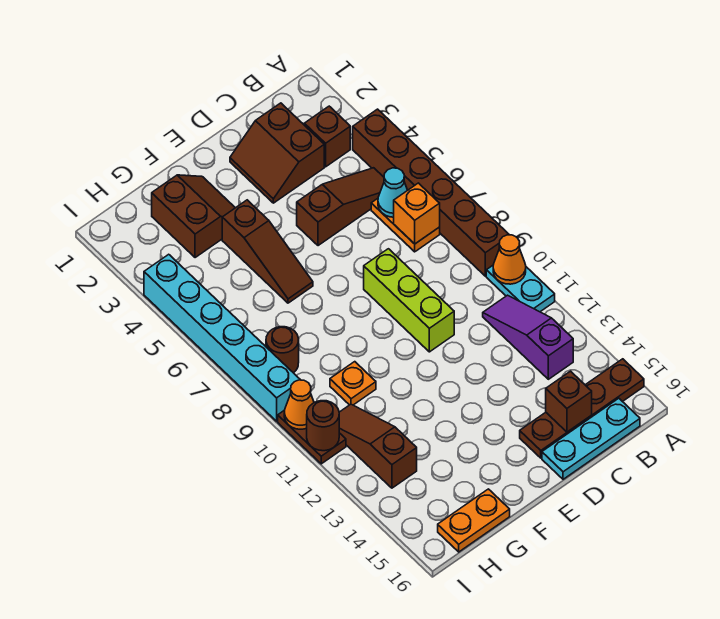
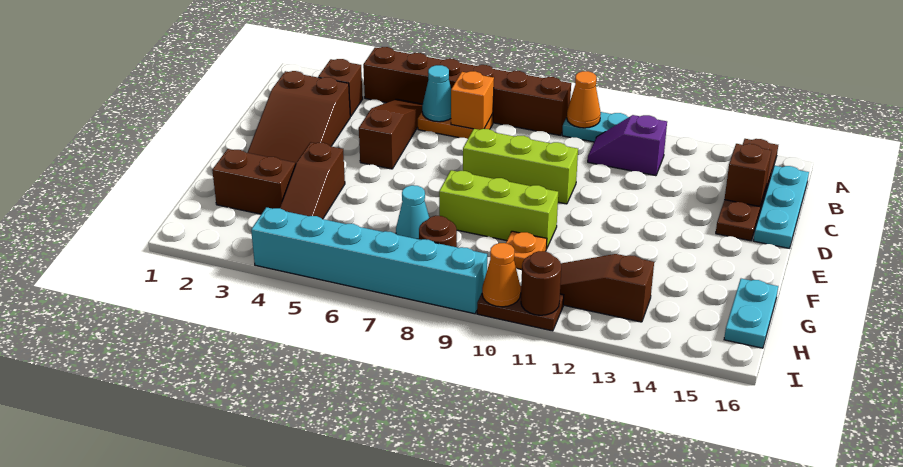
purple 1x3 slope [483,295,573,379] -> purple 1x2 slope [588,115,667,176]
brown 2x2 slope [230,103,324,203] -> brown 2x3 slope [247,71,350,163]
brown 1x3 slope [222,200,313,303] -> brown 1x3 slope turned to [280,142,345,219]
none -> lime 1x3 brick [439,170,558,249]
none -> cyan 1x1 cone [396,185,429,239]
orange 1x2 plate [438,489,510,552] -> cyan 1x2 plate [724,279,778,348]

